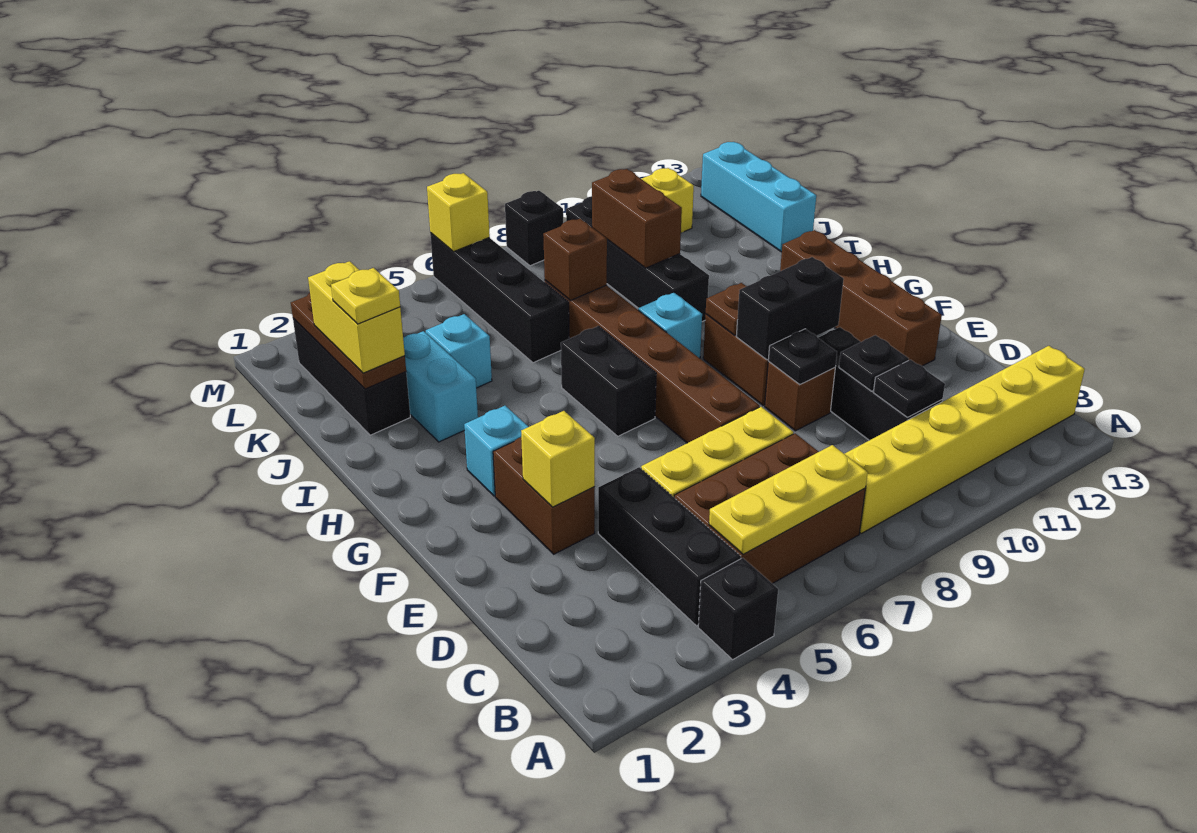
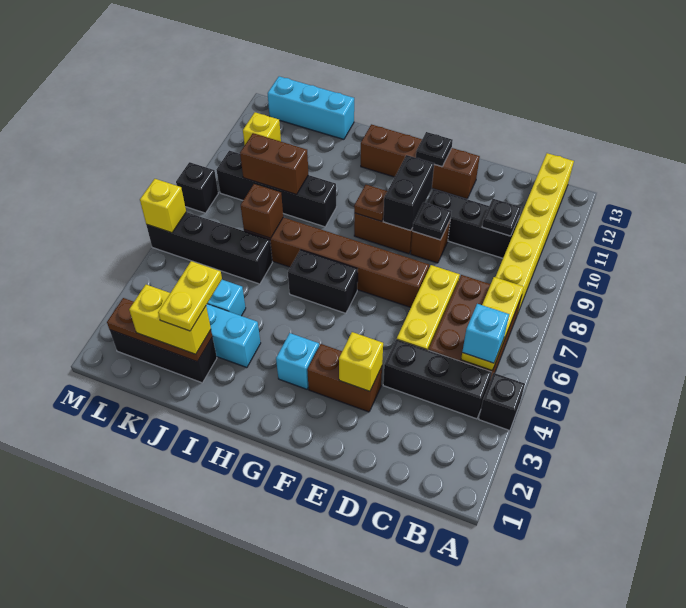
black 1x1 plate [839,335,909,391] -> black 1x1 plate moved to [416,132,453,167]
cyan 1x1 brick [638,293,702,358] -> cyan 1x1 brick moved to [462,304,509,363]
yellow 1x1 plate [331,268,400,324] -> yellow 1x2 plate [158,261,222,331]

